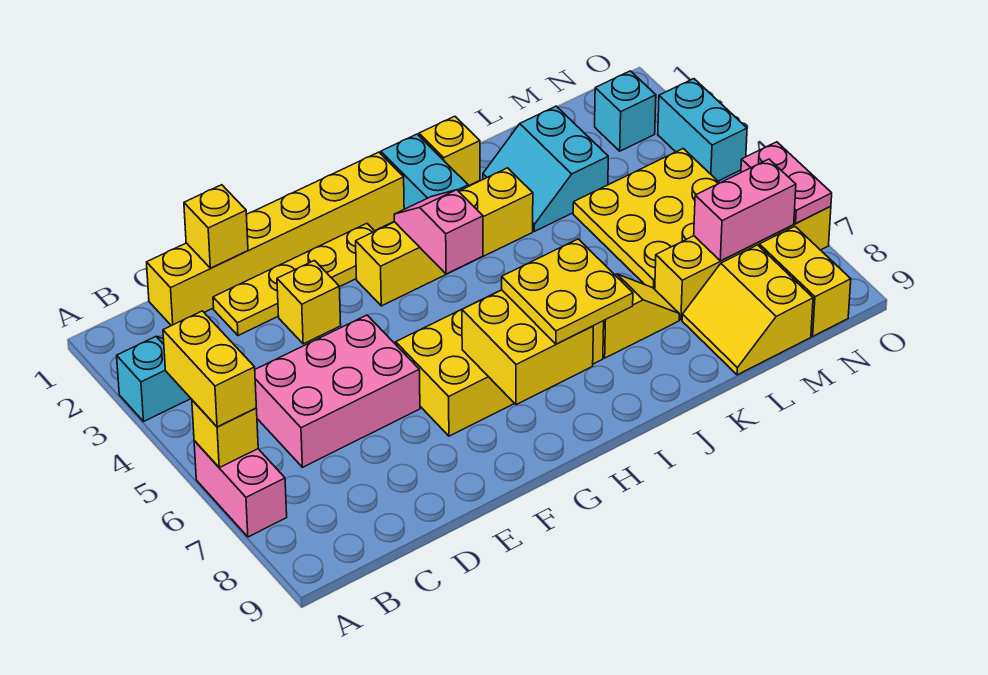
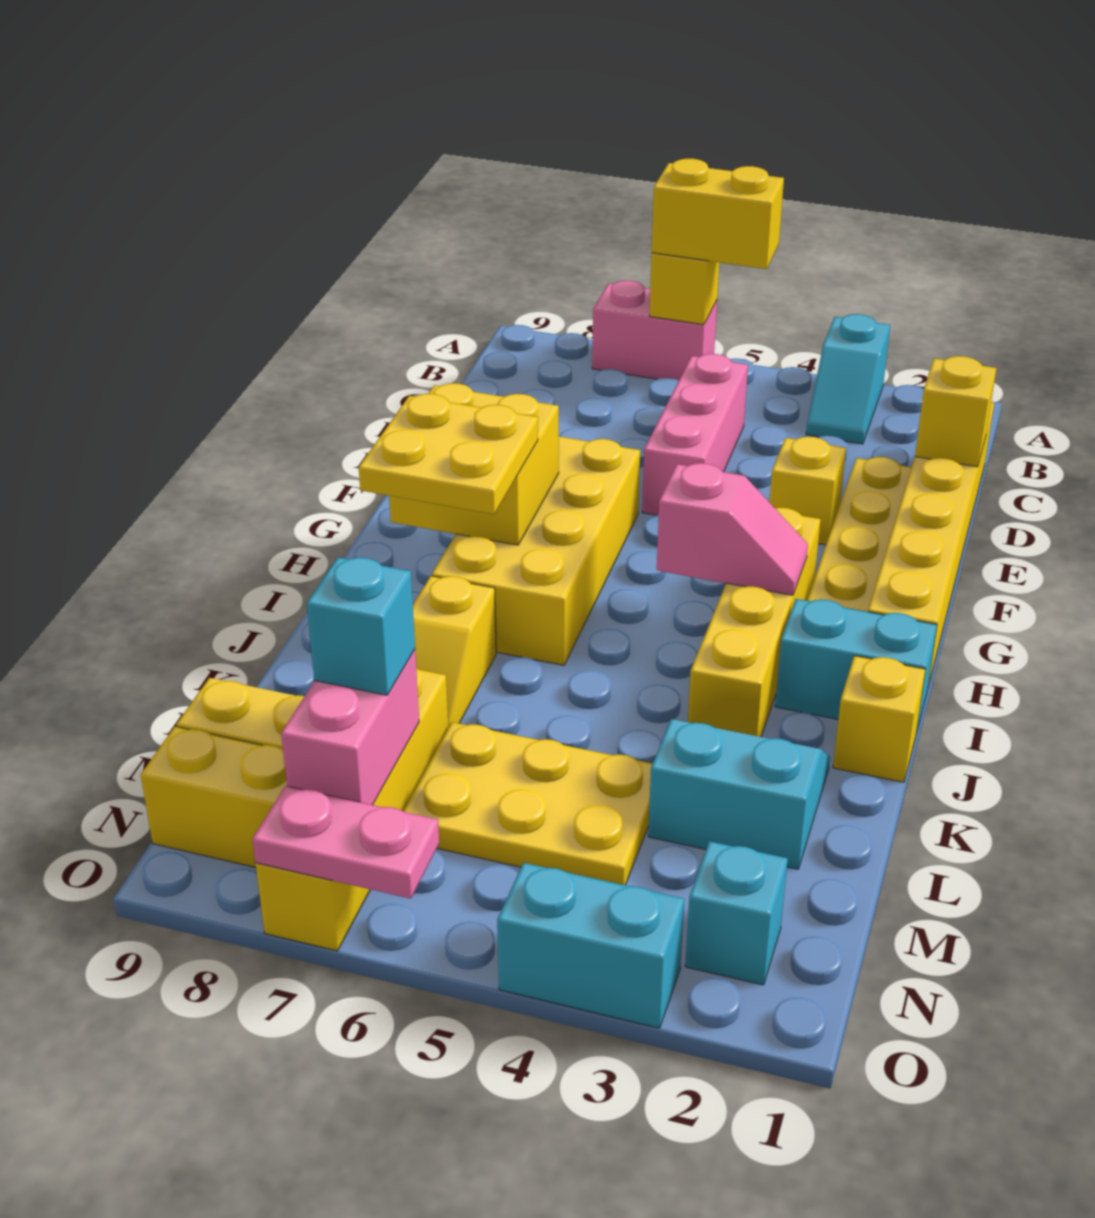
pink 2x3 brick [255,315,420,467] -> pink 1x3 brick [642,354,748,515]
yellow 3x3 plate [573,149,719,289] -> yellow 2x3 plate [403,722,653,885]
none -> cyan 1x1 brick [307,557,415,695]

